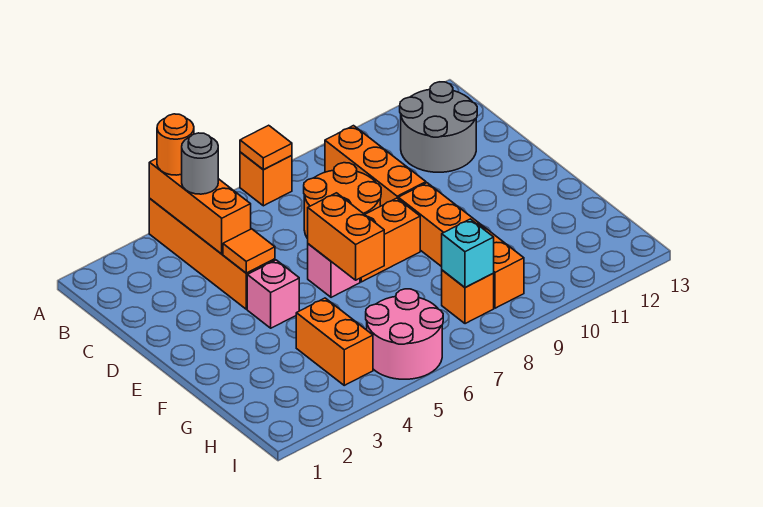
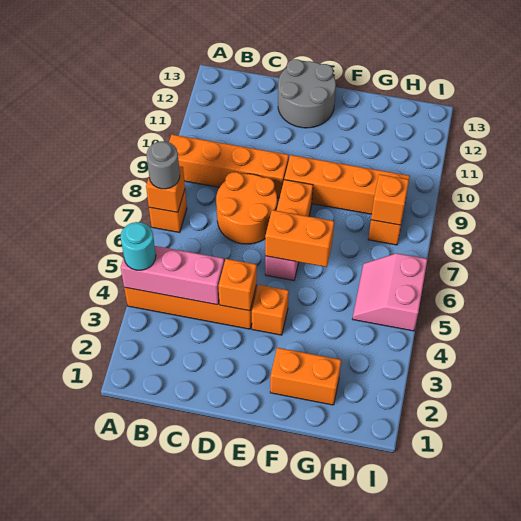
orange 1x3 brick [149,159,251,254] -> pink 1x3 brick [121,246,224,305]
orange 1x1 round brick [157,114,194,175] -> cyan 1x1 round brick [121,222,156,270]
orange 1x1 tile [240,125,292,170] -> orange 1x1 brick [146,166,185,212]
grey 1x1 round brick [182,133,218,194] -> grey 1x1 round brick moved to [146,141,180,189]
orange 1x3 brick [325,126,426,206] -> orange 1x4 brick [169,135,289,198]
grey 2x2 round brick [400,82,477,172] -> grey 2x2 round brick moved to [278,59,336,128]
orange 1x1 tile [223,229,275,273] -> orange 1x1 brick [219,259,257,311]
pink 1x1 brick [247,260,299,328] -> orange 1x1 brick [252,285,289,335]
orange 1x2 brick [296,298,373,385] -> orange 1x2 brick moved to [270,348,341,405]
pink 2x2 round brick [366,289,443,379] -> pink 2x2 slope [353,253,427,331]
cyan 1x1 brick [442,219,494,288] -> orange 1x1 brick [371,174,409,225]

